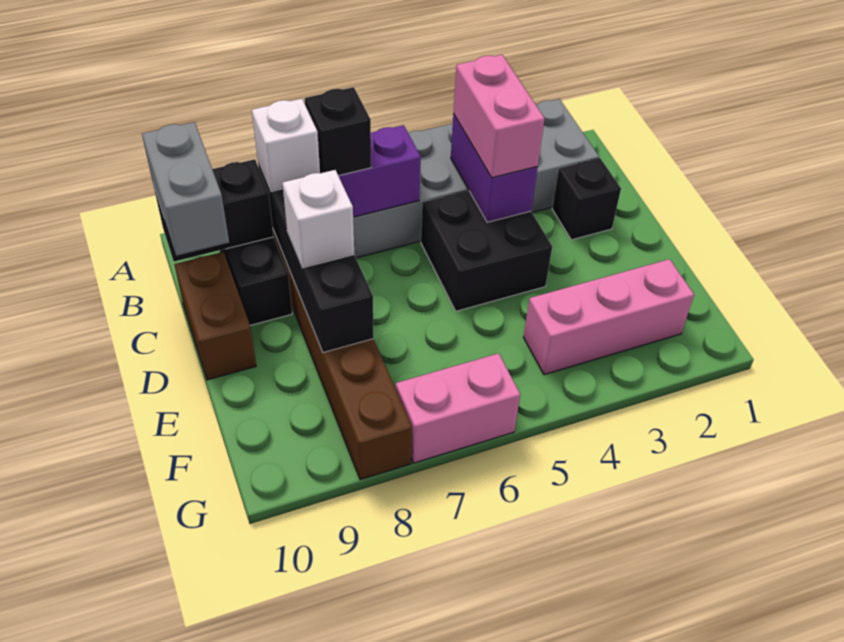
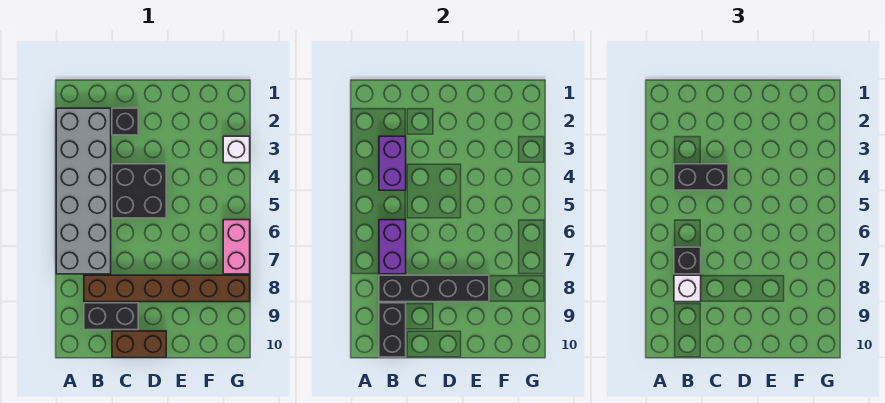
purple 1x2 brick [451,114,538,222] -> purple 1x2 brick turned to [379,136,406,190]
pink 1x2 brick [453,55,545,178] -> black 1x2 brick [674,164,728,190]
grey 1x2 brick [142,122,229,256] -> none
white 1x1 brick [282,170,354,268] -> white 1x1 brick moved to [223,136,250,163]
pink 1x3 brick [524,259,694,375] -> none

